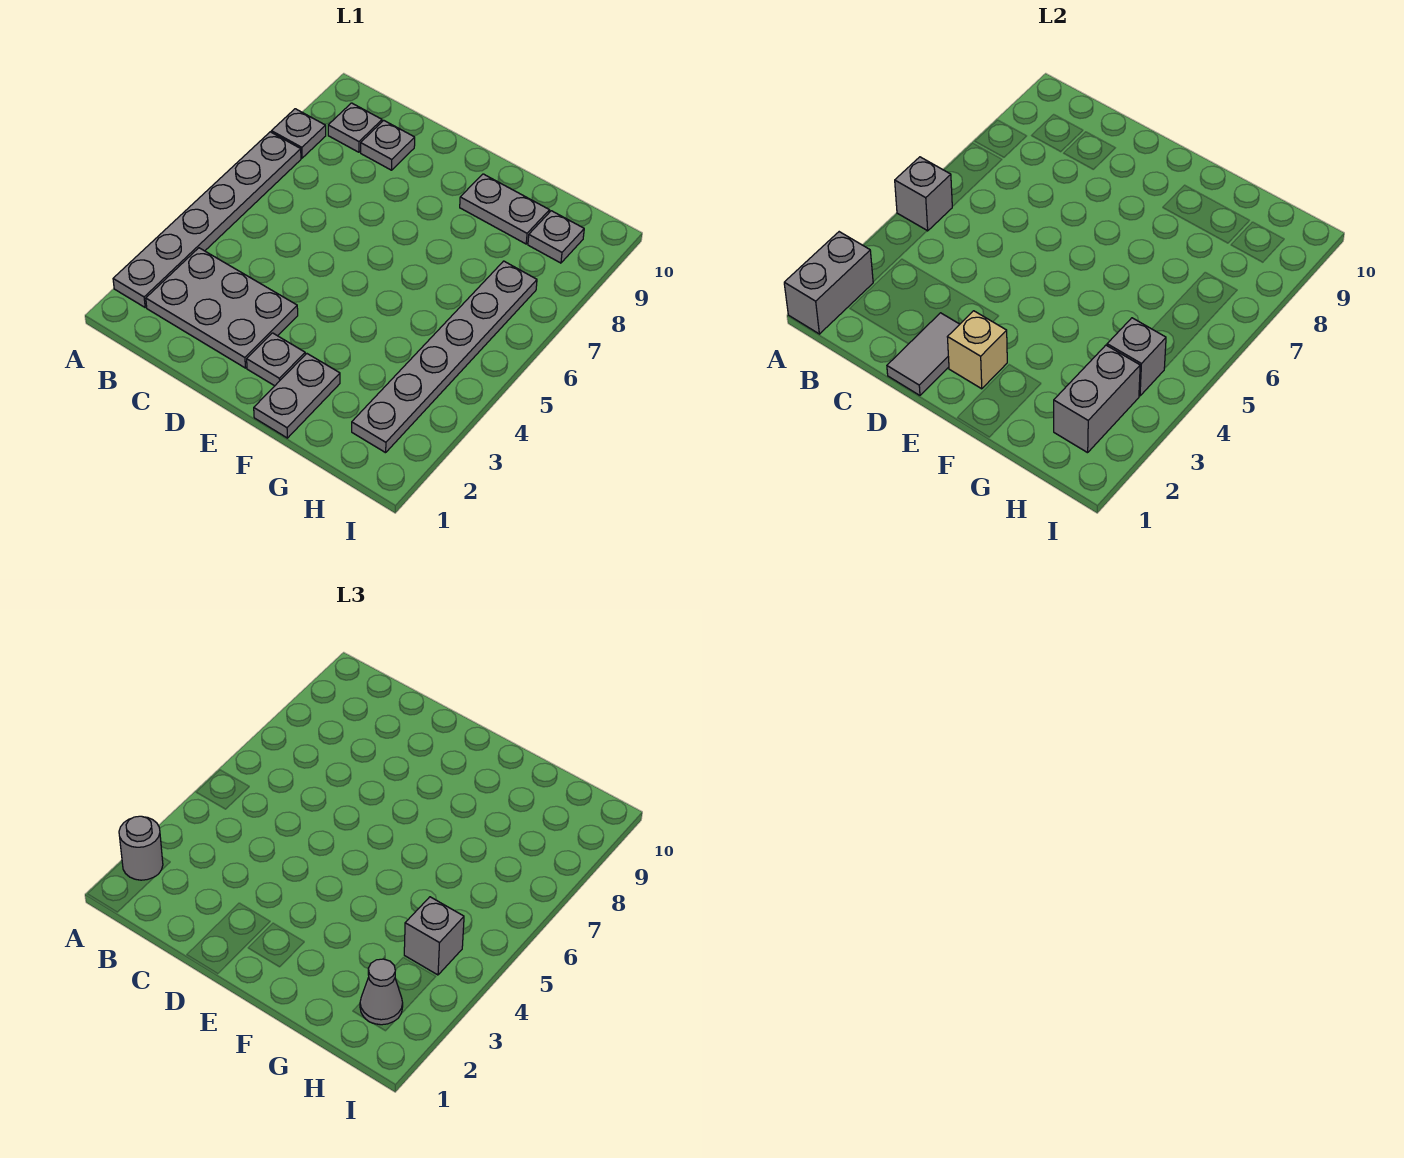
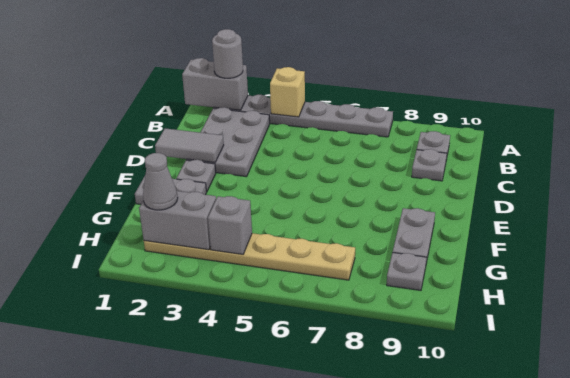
grey 1x1 brick [895,157,952,231] -> none
grey 1x1 plate [271,109,326,158] -> none
tan 1x1 brick [948,311,1007,389] -> tan 1x1 brick moved to [270,67,305,117]
grey 1x6 plate [352,261,537,453] -> tan 1x6 plate [144,233,355,280]
grey 1x1 brick [404,897,464,975] -> none

